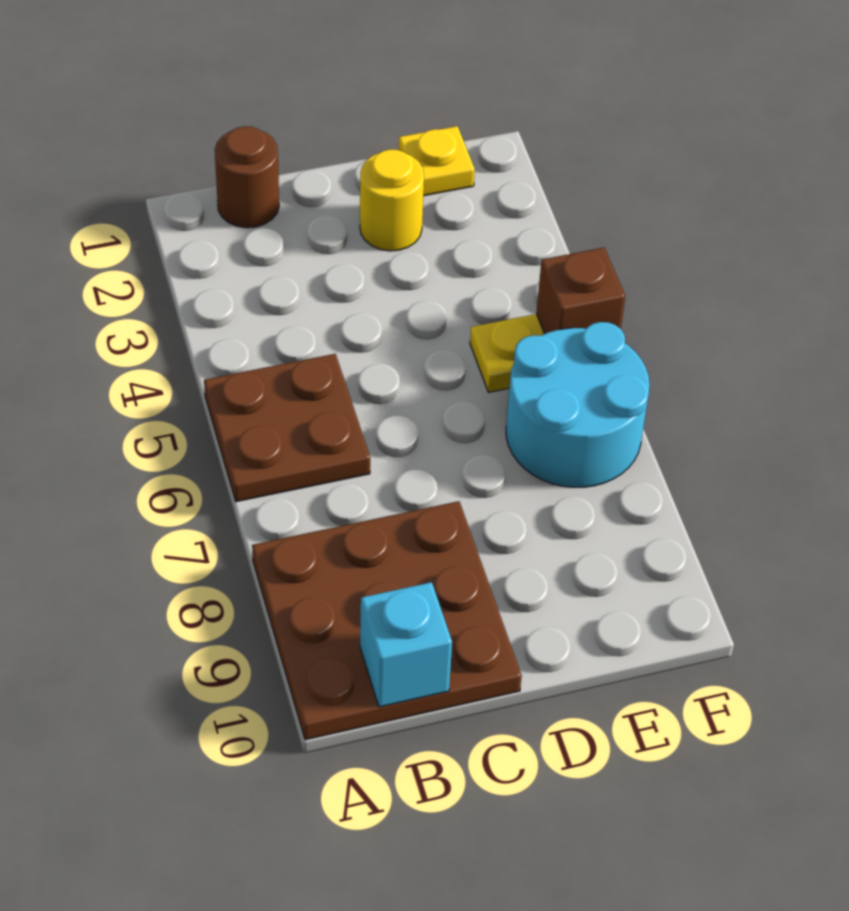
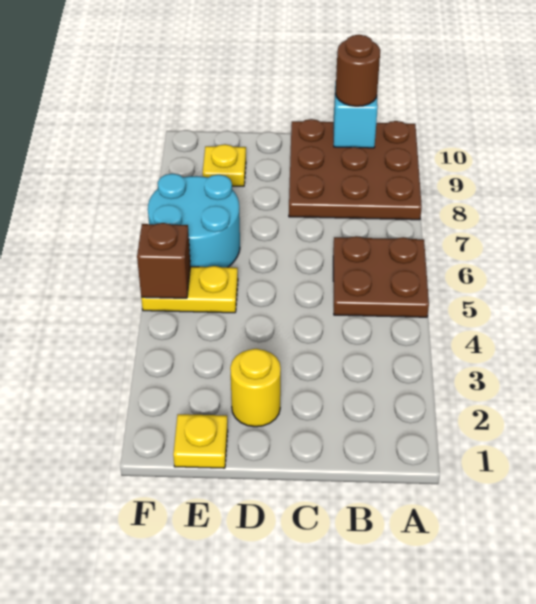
brown 1x1 round brick [215,126,279,228] -> brown 1x1 round brick moved to [336,35,380,106]
none -> yellow 1x1 plate [203,144,246,186]

